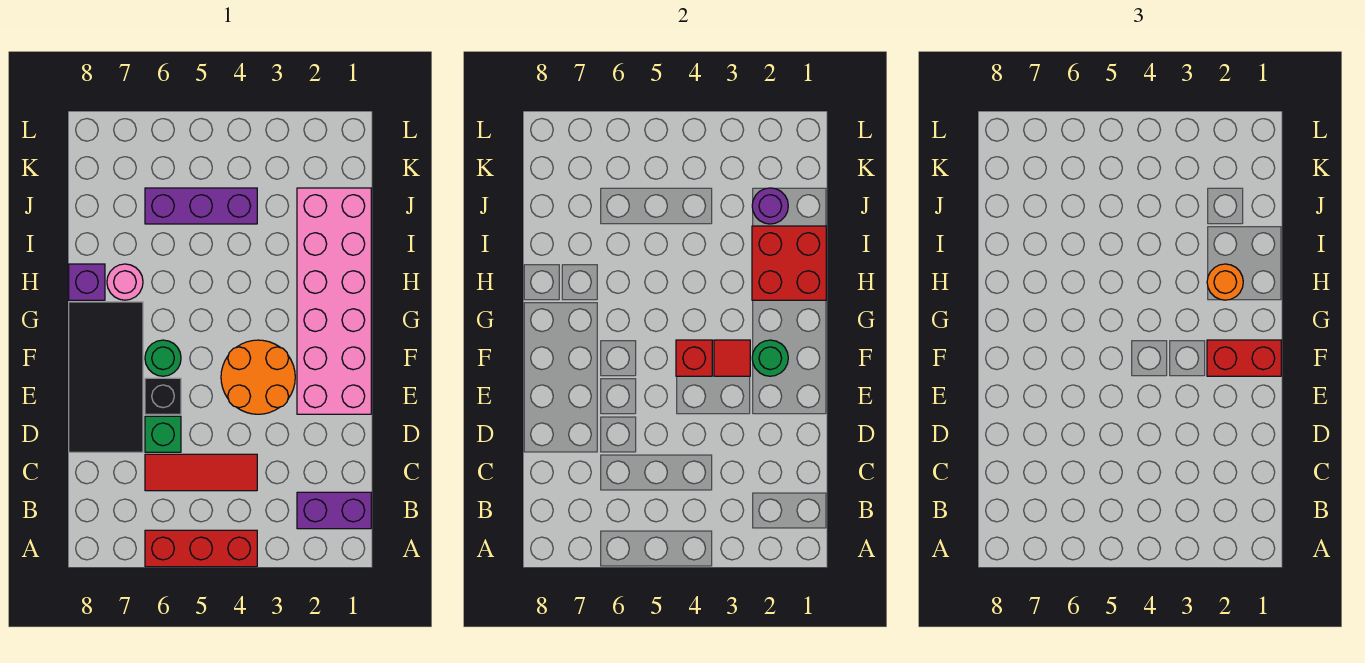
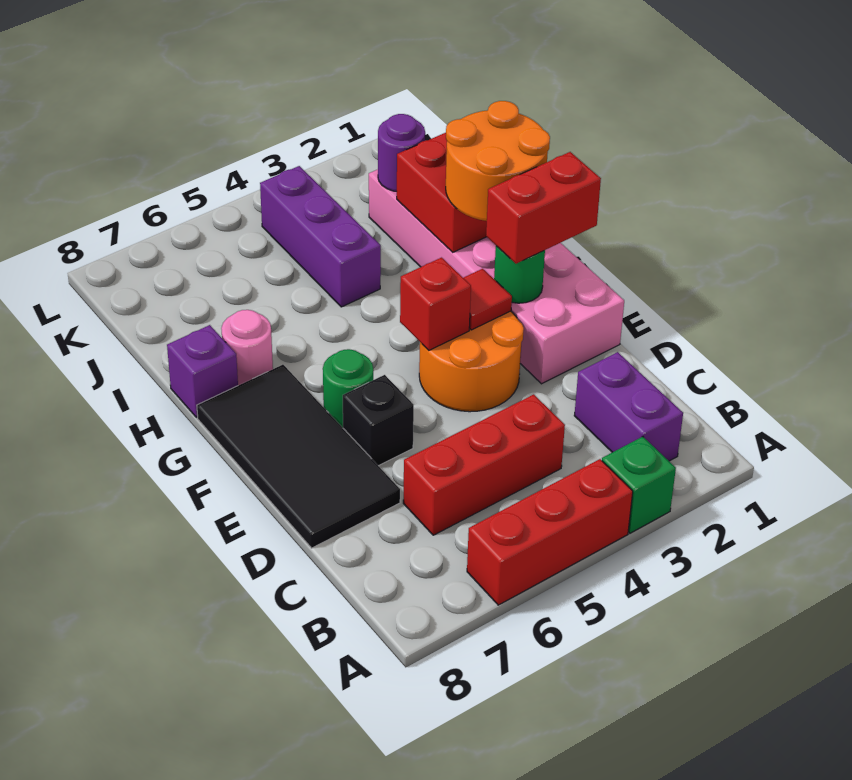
purple 1x2 brick [297,492,371,529] -> purple 1x2 brick turned to [574,352,683,461]
red 1x3 tile [145,454,257,491] -> red 1x3 brick [403,394,565,535]
green 1x1 brick [145,416,181,452] -> green 1x1 brick moved to [602,437,676,533]
orange 1x1 round brick [1207,264,1243,300] -> orange 2x2 round brick [446,101,550,221]
purple 1x3 brick [145,188,257,224] -> purple 1x3 brick turned to [260,166,381,307]

